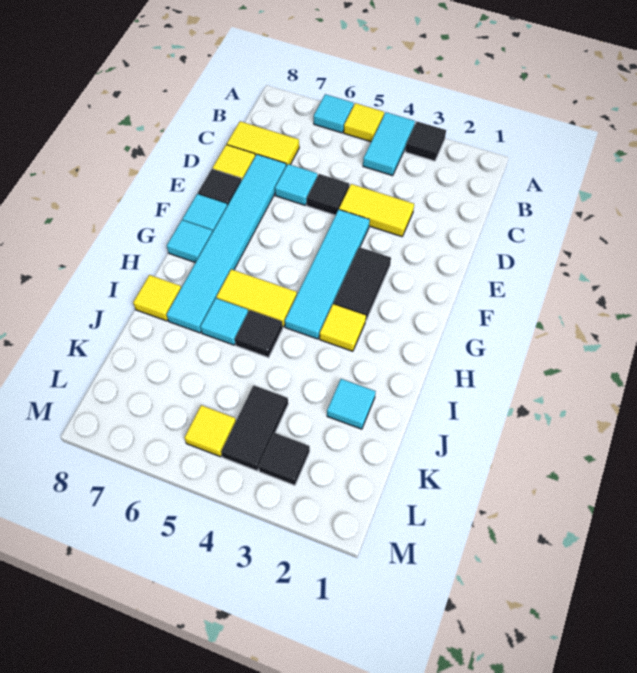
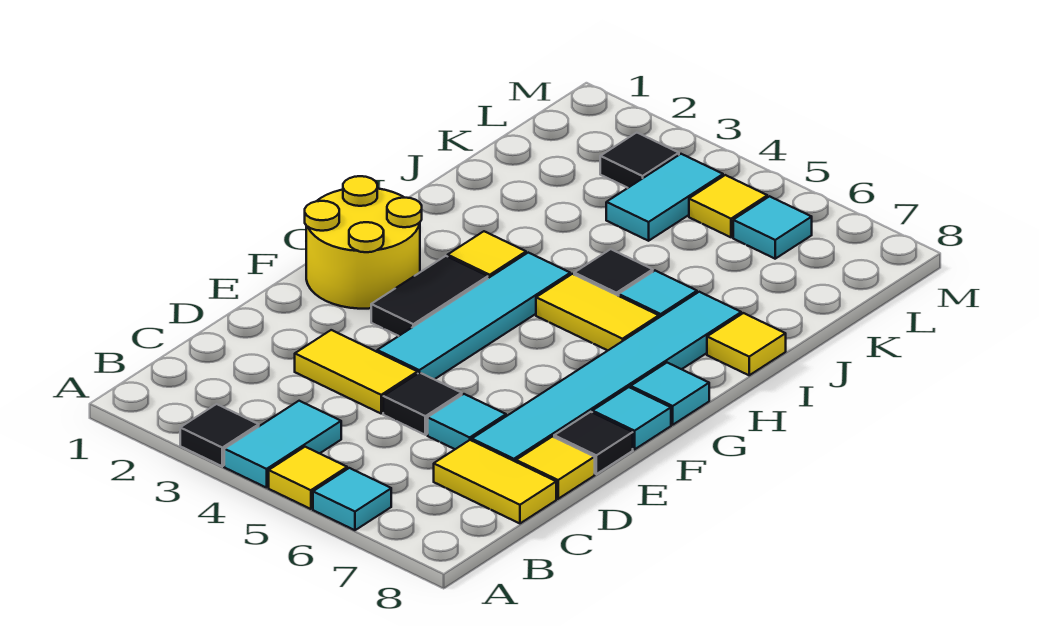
none -> yellow 2x2 round brick [305,176,422,309]
cyan 1x1 tile [327,379,376,429] -> cyan 1x1 tile moved to [733,196,812,259]
black 1x2 tile [221,385,288,471] -> cyan 1x2 tile [606,154,723,241]

